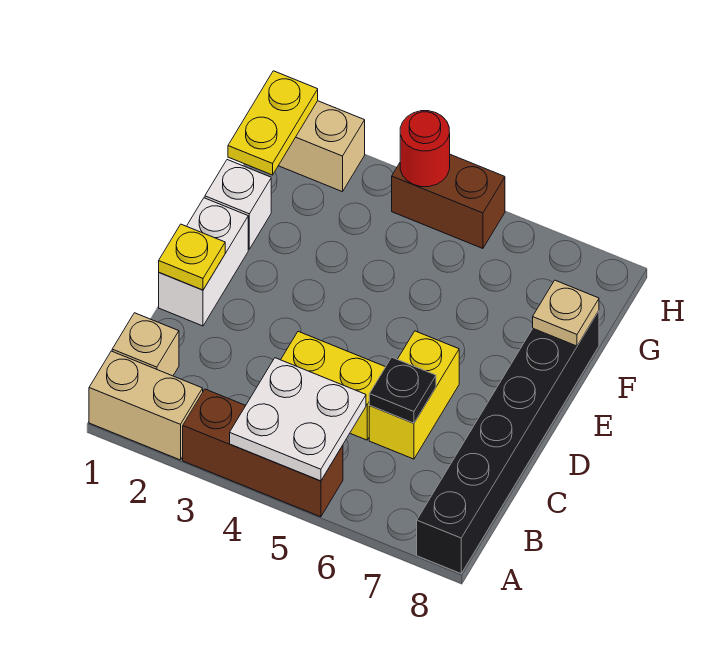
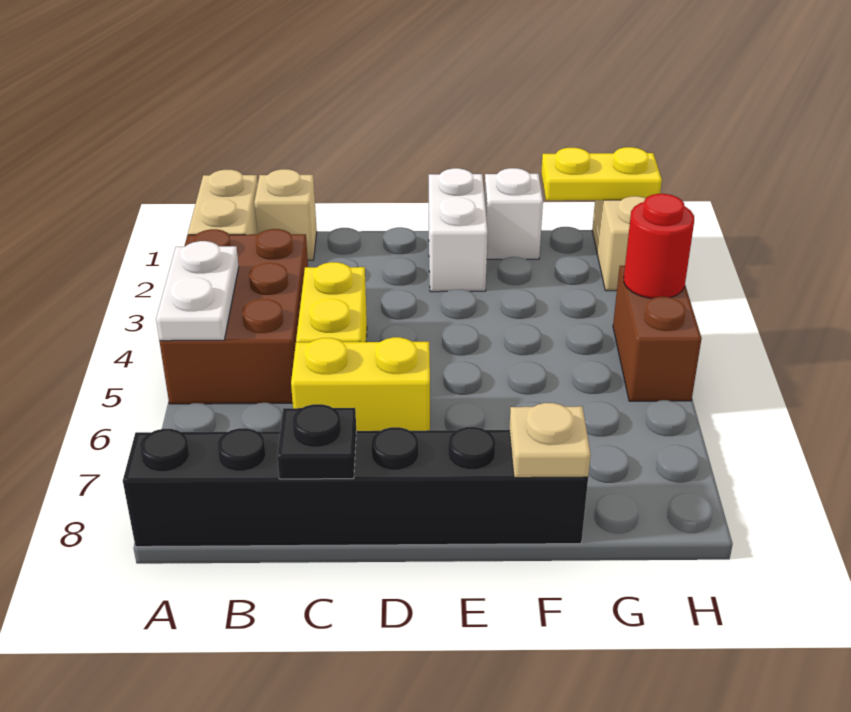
brown 1x3 brick [183,389,343,517] -> brown 2x3 brick [159,229,308,404]
white 2x2 plate [230,358,366,481] -> white 1x2 plate [156,241,239,341]
black 1x1 plate [369,357,436,423] -> black 1x1 plate moved to [277,404,356,479]
white 1x2 brick [159,198,248,326] -> white 1x2 brick turned to [429,168,488,292]
yellow 1x1 plate [159,224,225,290] -> none

